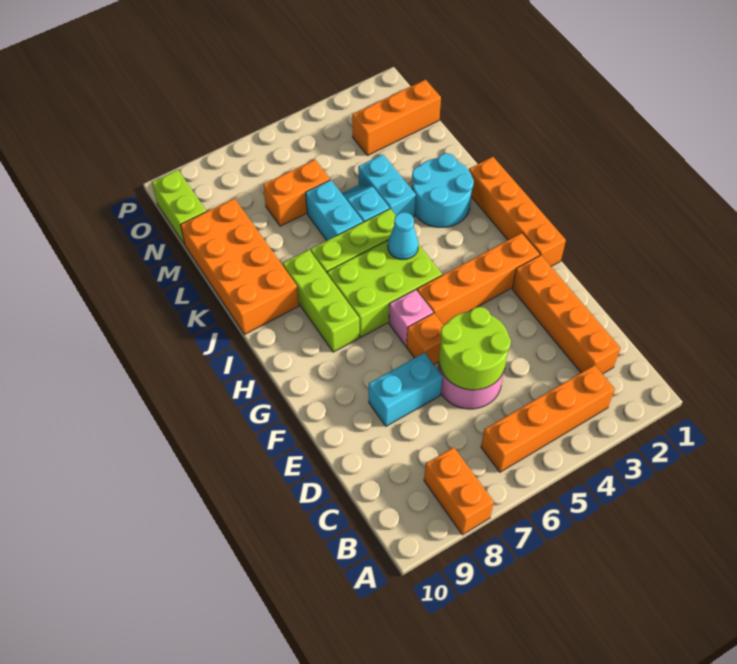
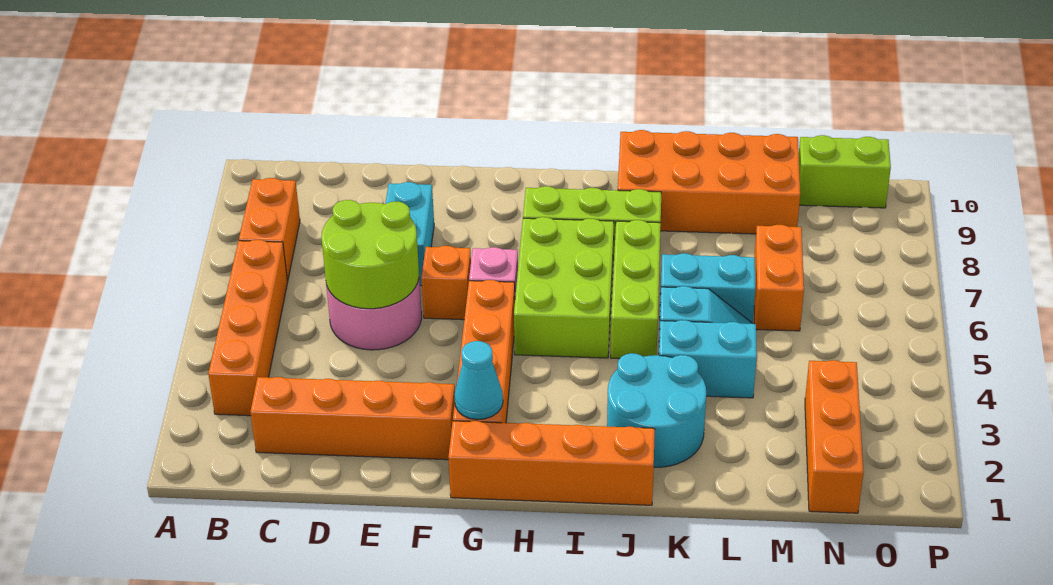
orange 1x2 brick [424,447,494,535] -> orange 1x2 brick turned to [239,178,300,281]
cyan 1x1 cone [388,212,418,260] -> cyan 1x1 cone moved to [455,341,503,420]

